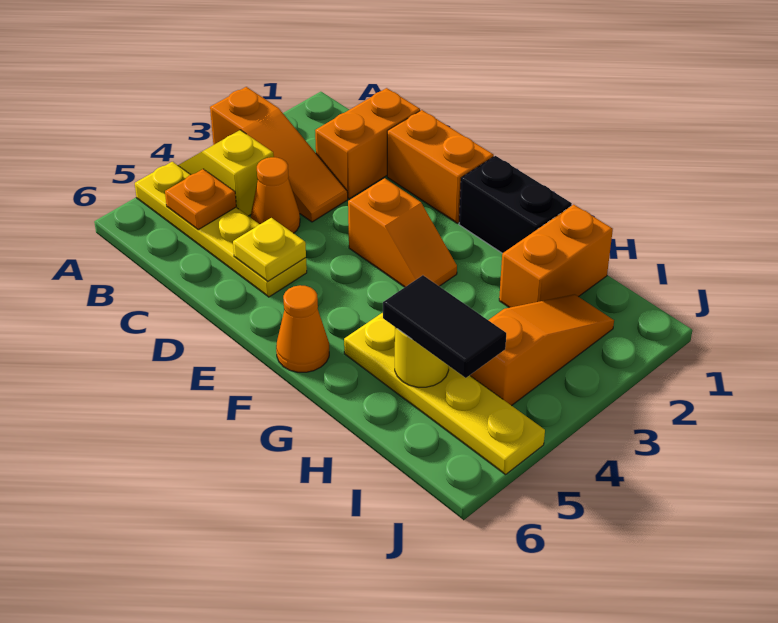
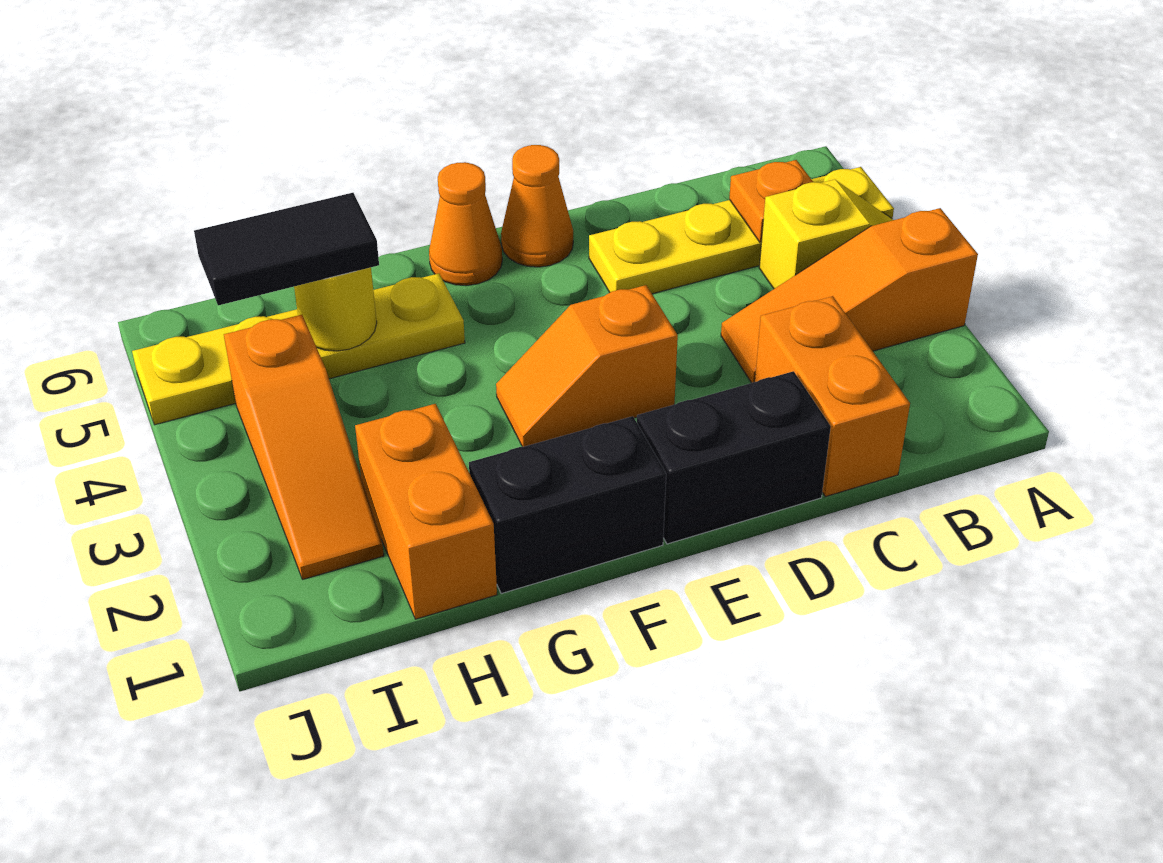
orange 1x1 cone [251,157,300,233] -> orange 1x1 cone moved to [501,145,573,267]
orange 1x2 brick [387,110,494,223] -> black 1x2 brick [637,371,831,544]
yellow 1x1 plate [233,218,306,281] -> none

